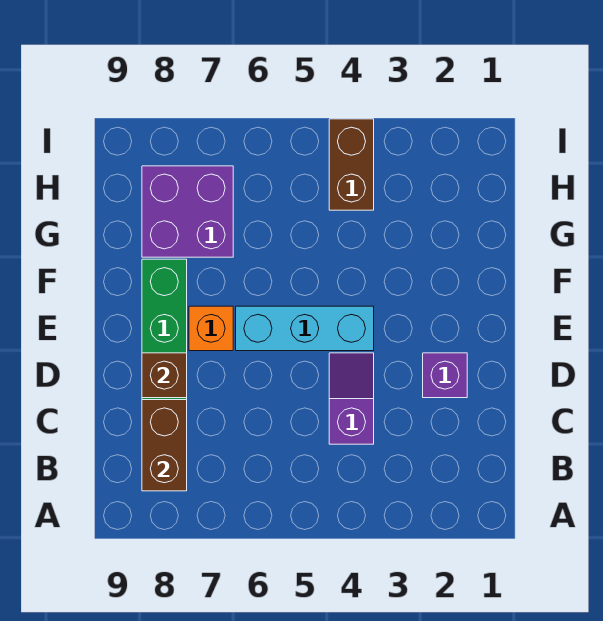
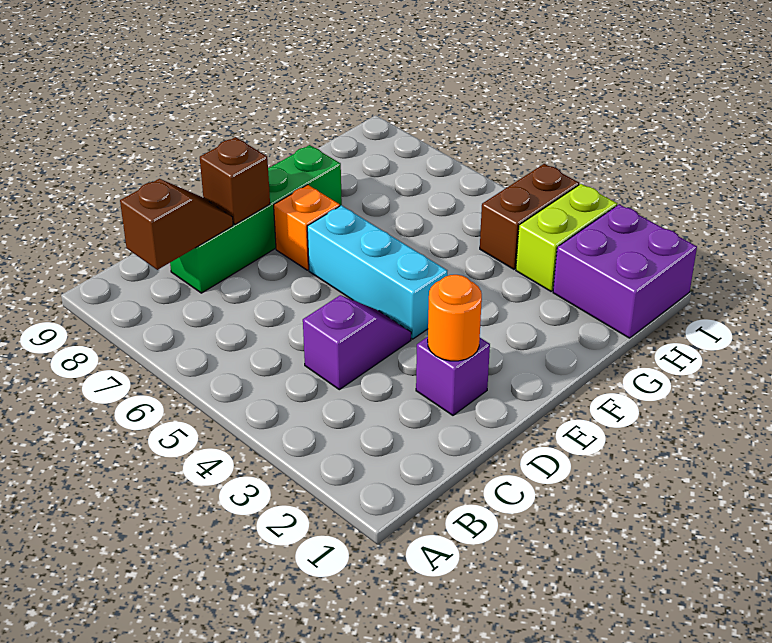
brown 1x2 brick [142,400,187,491] -> brown 1x2 slope [120,179,233,270]
none -> orange 1x1 round brick [428,275,482,361]
purple 2x2 brick [142,166,233,257] -> purple 2x2 brick moved to [553,204,697,338]
none -> lime 1x2 brick [516,184,617,291]

